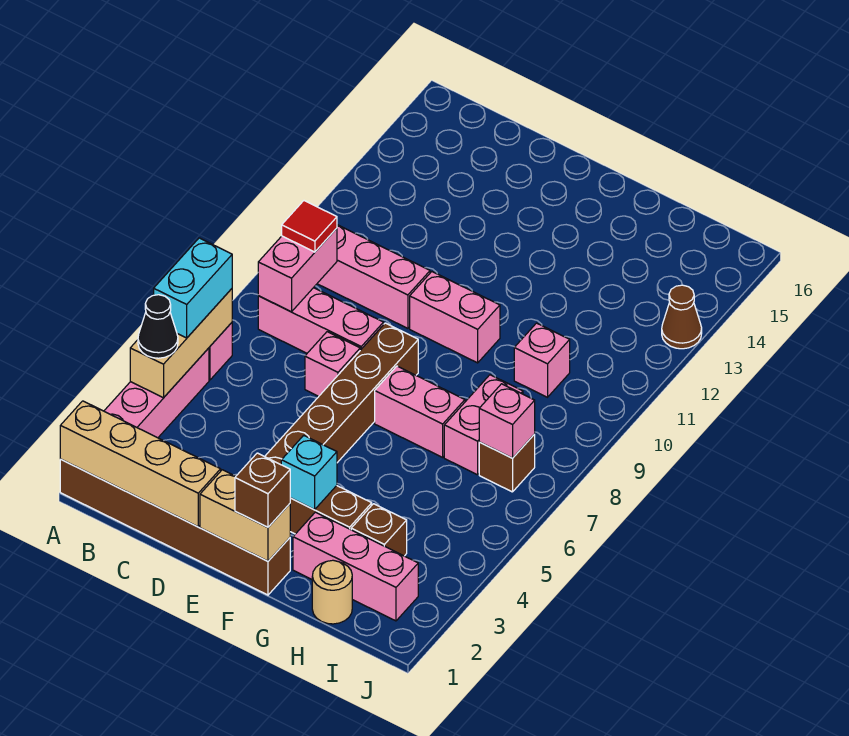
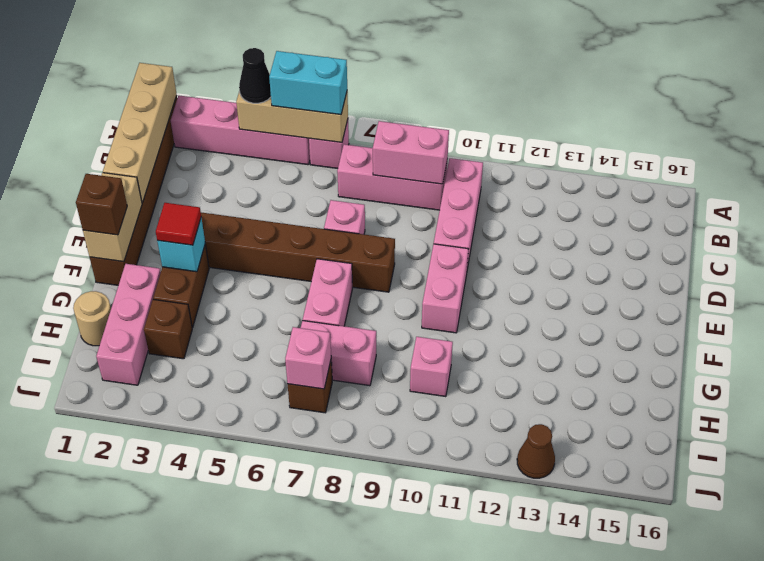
pink 1x3 brick [258,288,384,353] -> pink 1x3 brick turned to [337,144,448,210]
red 1x1 tile [282,201,337,252] -> red 1x1 tile moved to [156,203,201,245]

